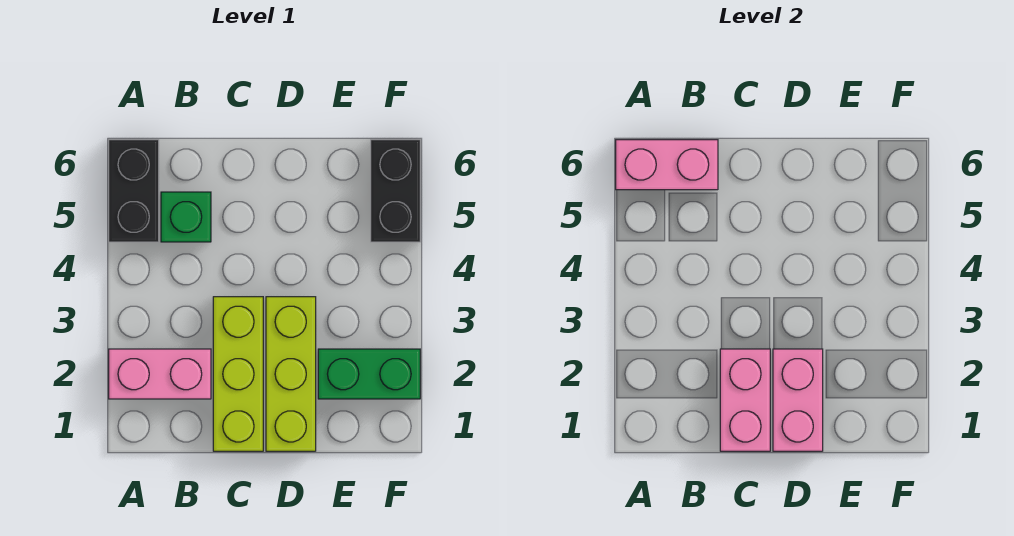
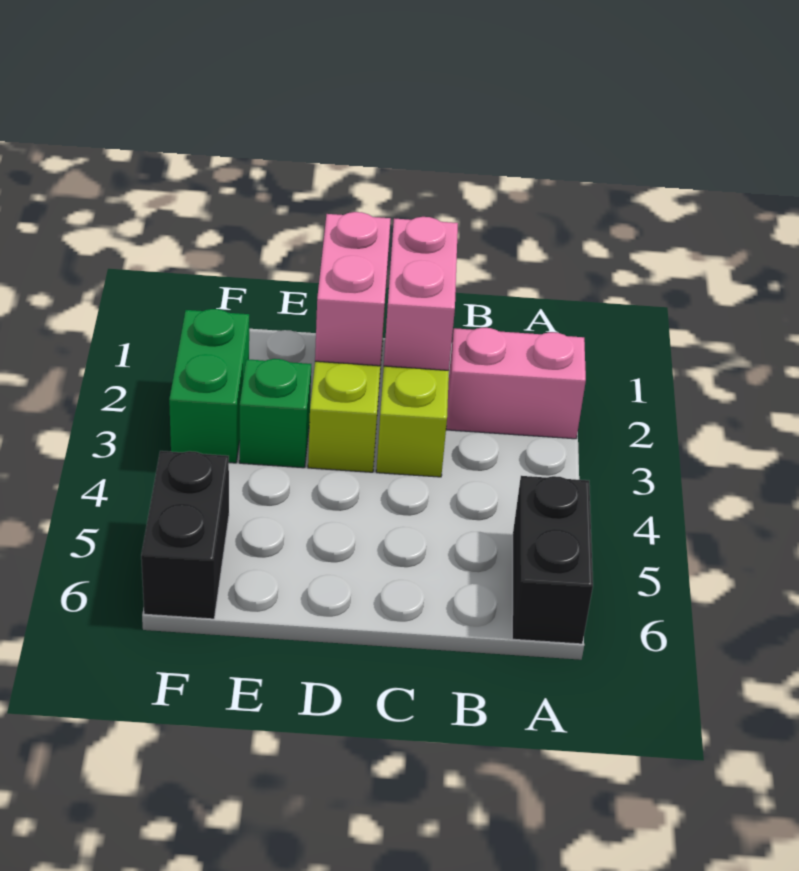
pink 1x2 brick [616,140,718,190] -> none
green 1x1 brick [161,192,211,242] -> green 1x1 brick moved to [240,359,311,468]
green 1x2 brick [318,349,420,399] -> green 1x2 brick turned to [169,309,249,463]

